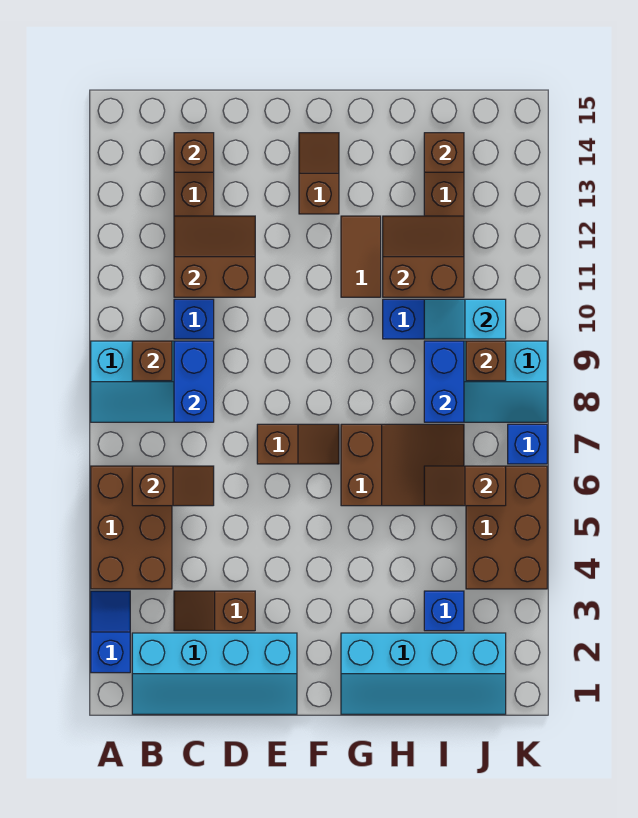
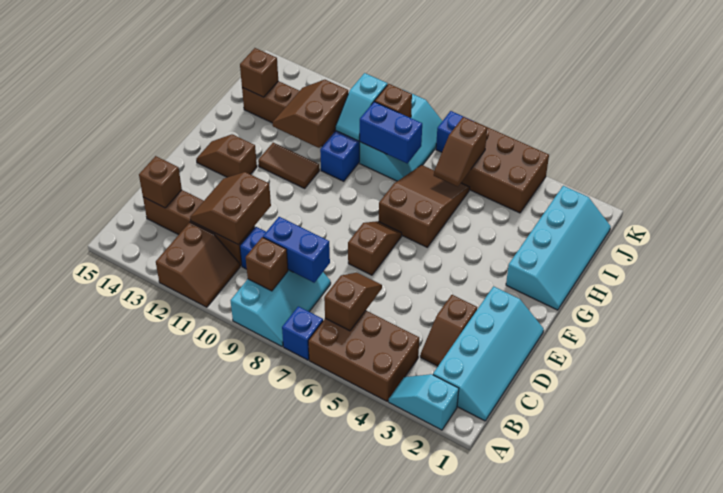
blue 1x2 slope [91,591,130,673] -> cyan 1x2 slope [389,374,459,430]
none -> brown 2x2 slope [156,222,240,307]
blue 1x1 brick [424,591,464,631] -> blue 1x1 brick moved to [282,306,323,360]

